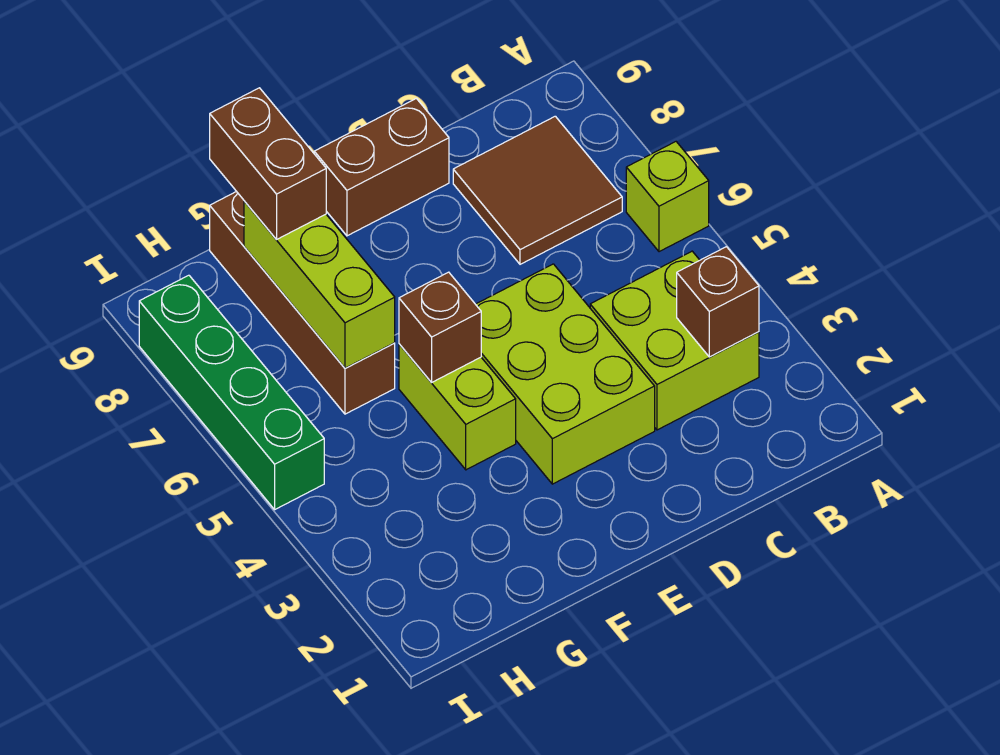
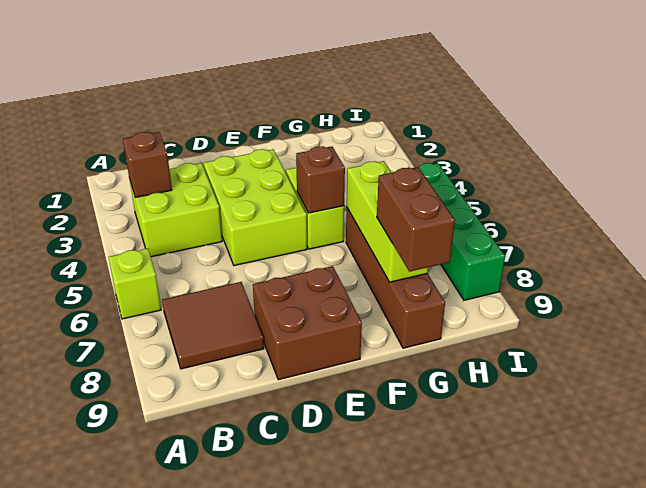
brown 1x2 brick [314,98,449,236] -> brown 2x2 brick [253,266,362,380]

